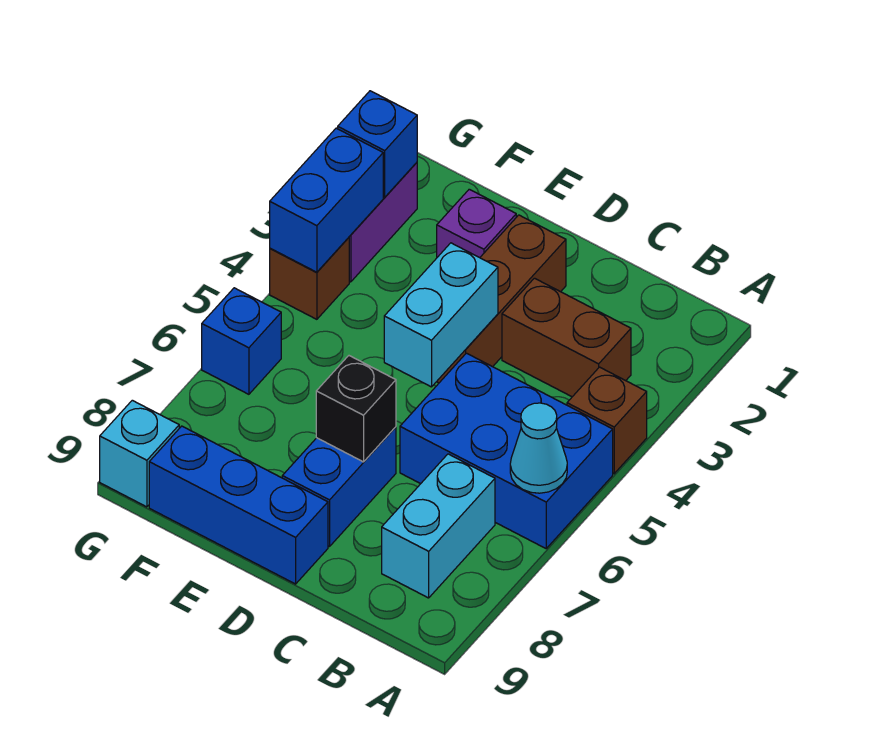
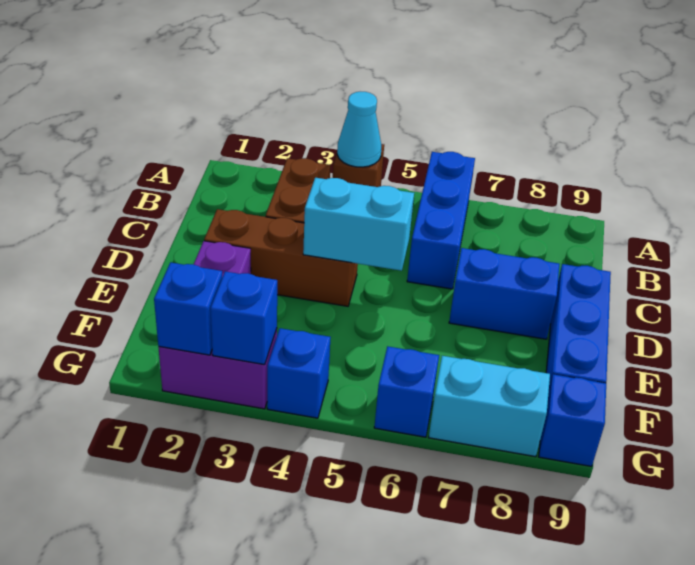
blue 2x3 brick [400,353,613,548] -> blue 1x3 brick [407,152,475,289]
cyan 1x1 cone [510,403,567,493] -> cyan 1x1 cone moved to [337,92,381,167]
cyan 1x2 brick [382,454,495,598] -> cyan 1x2 brick moved to [429,356,550,457]
black 1x1 brick [316,356,396,462] -> none
blue 1x2 brick [270,128,383,272] -> blue 1x1 brick [210,271,277,365]
brown 1x1 brick [270,238,349,319] -> blue 1x1 brick [267,328,331,418]
cyan 1x1 brick [100,400,179,507] -> blue 1x1 brick [539,374,606,467]

